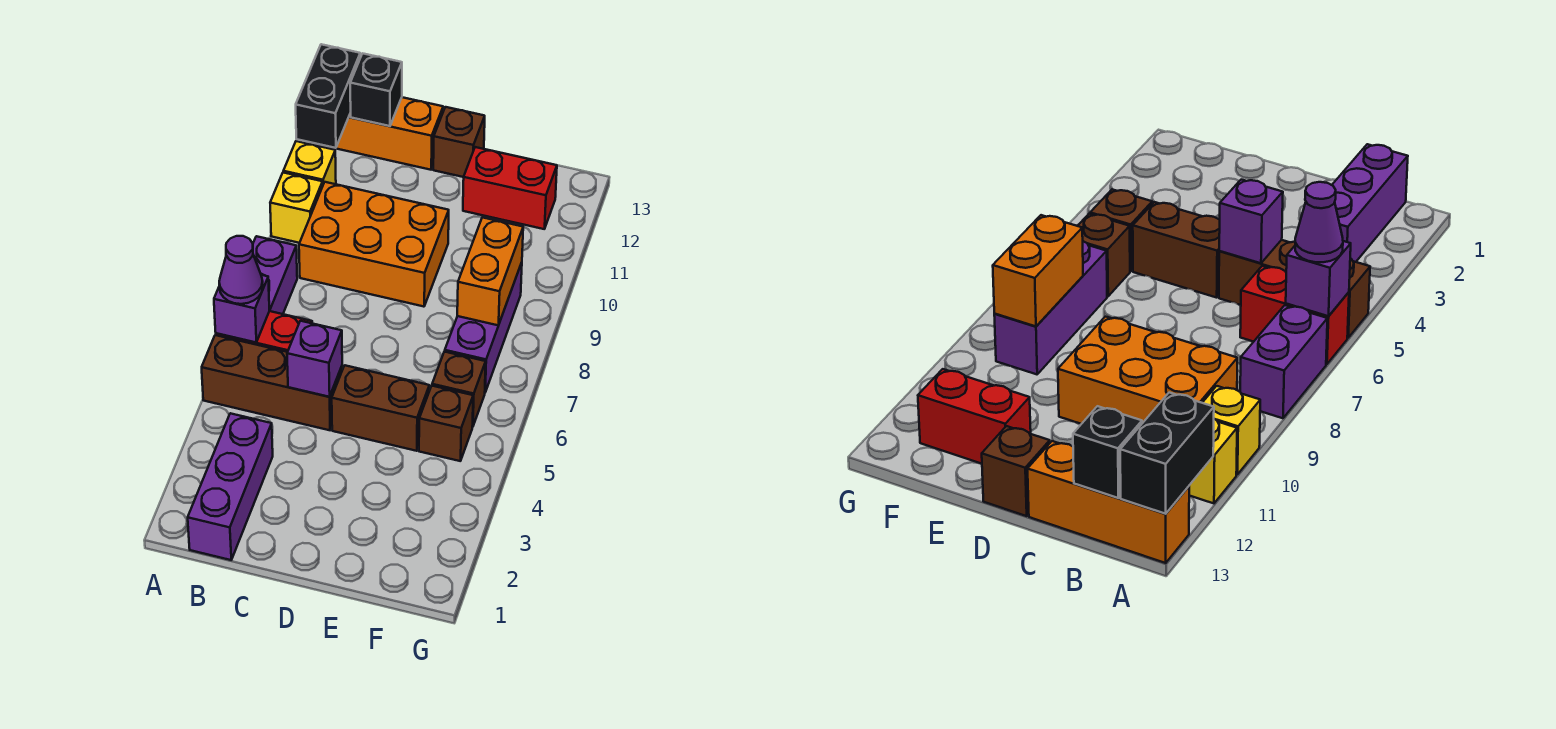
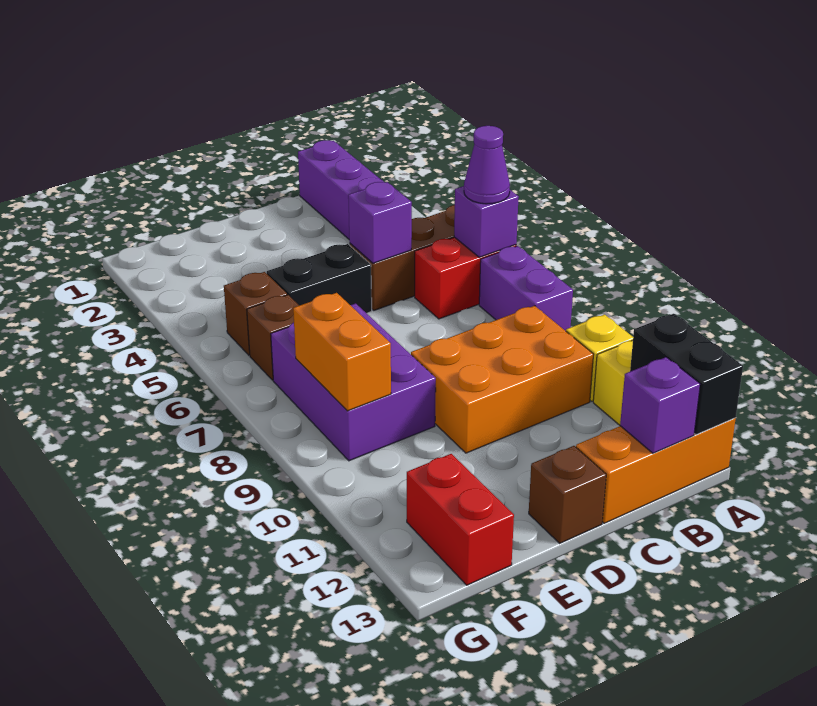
black 1x1 brick [350,53,402,126] -> purple 1x1 brick [620,357,700,453]
brown 1x2 brick [332,365,429,451] -> black 1x2 brick [266,244,372,313]
red 1x2 brick [463,147,557,229] -> red 1x2 brick turned to [407,454,514,585]
purple 1x3 brick [445,262,522,392] -> purple 2x3 brick [271,303,436,461]

